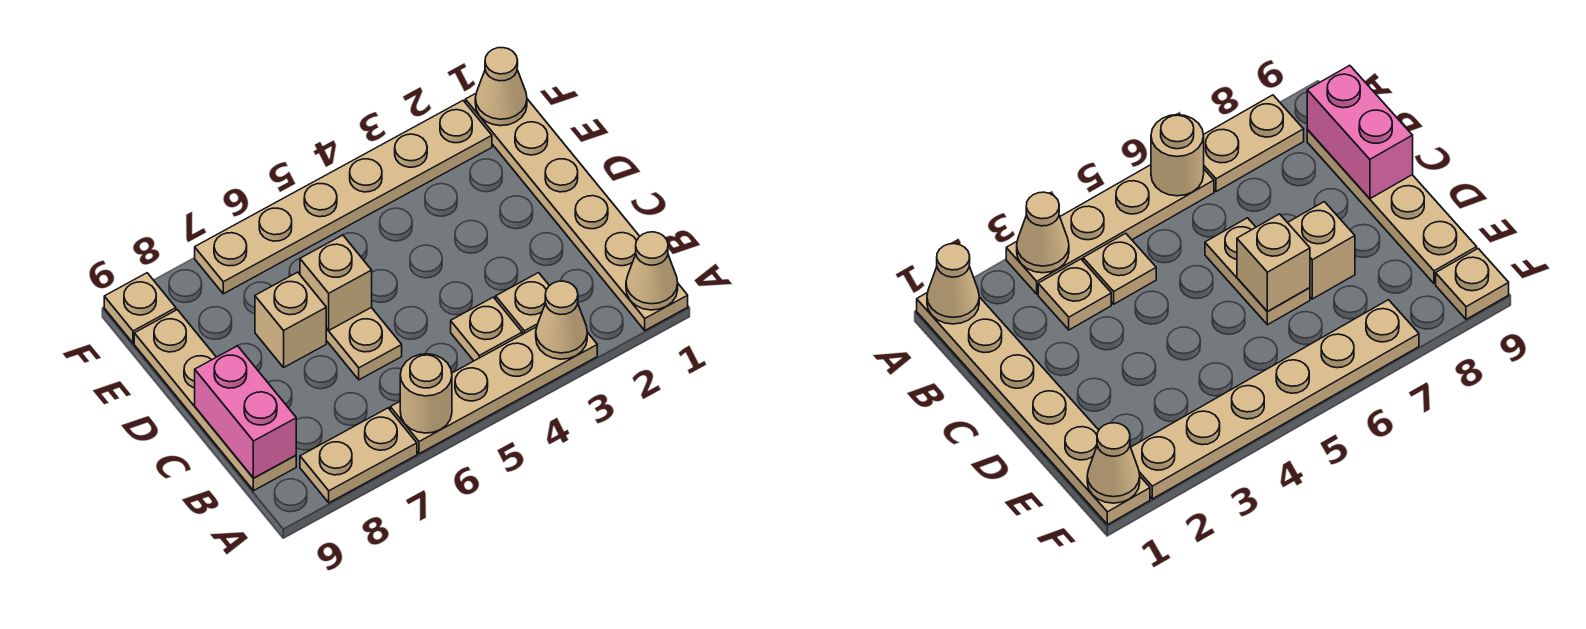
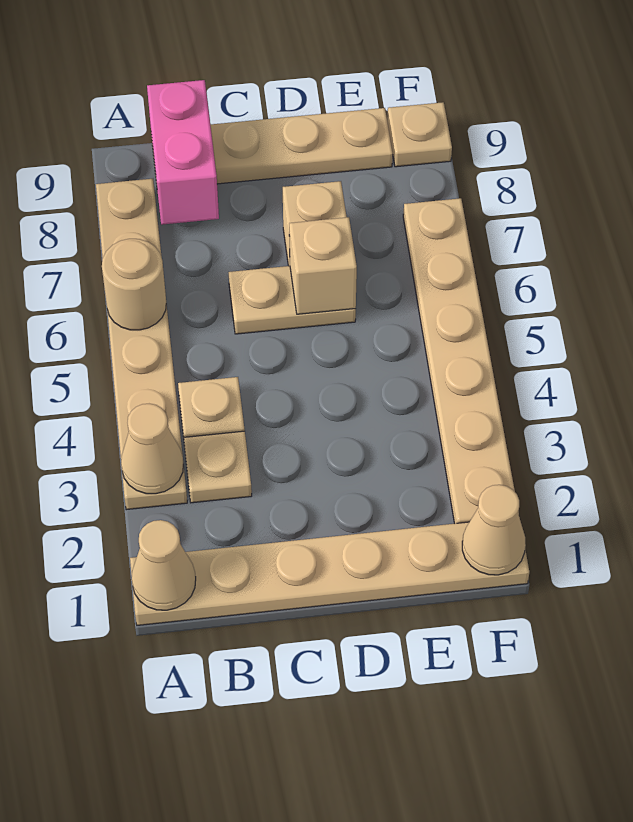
pink 1x2 brick [195,346,296,478] -> pink 1x2 brick turned to [147,80,219,225]

